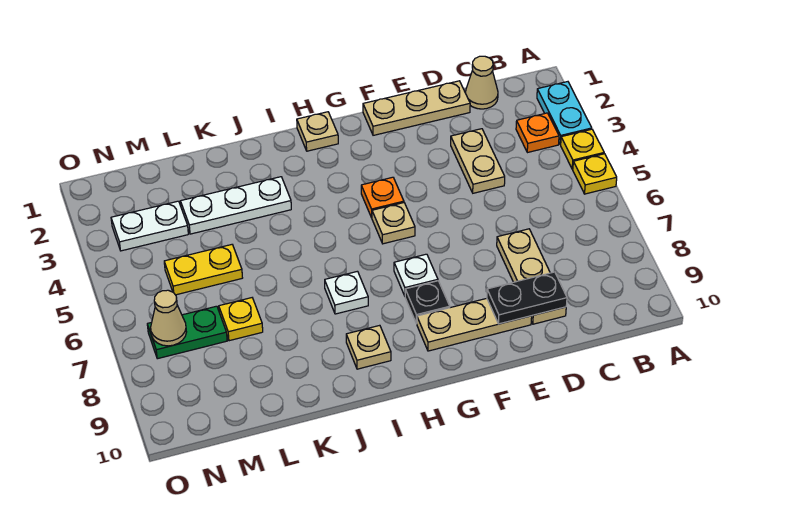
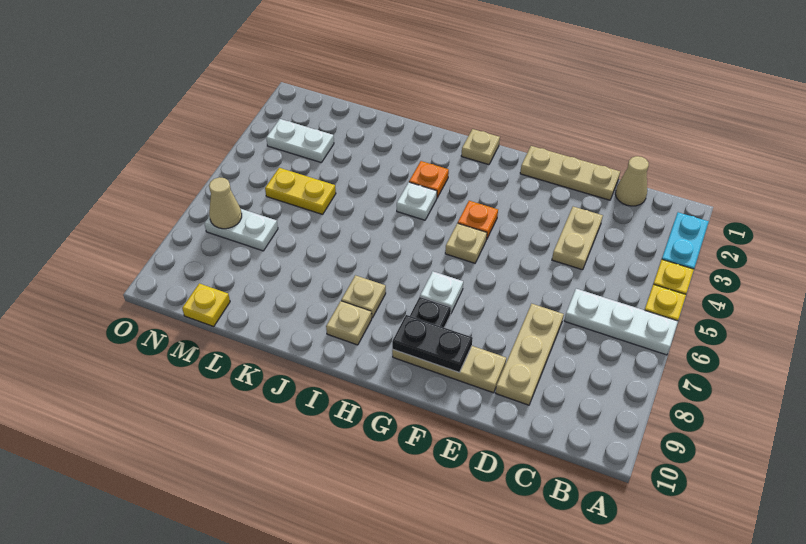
orange 1x1 plate [516,113,559,153] -> orange 1x1 plate moved to [409,161,449,198]
black 1x2 plate [487,272,567,324] -> black 1x2 plate moved to [392,315,473,373]
white 1x1 plate [325,271,368,314] -> white 1x1 plate moved to [397,182,437,220]
none -> tan 1x1 plate [341,275,386,318]
white 1x3 plate [181,177,291,234] -> white 1x3 plate moved to [564,289,678,355]
yellow 1x1 plate [219,298,263,341] -> yellow 1x1 plate moved to [182,283,230,326]
green 1x2 plate [147,306,227,359] -> white 1x2 plate [205,209,278,251]

